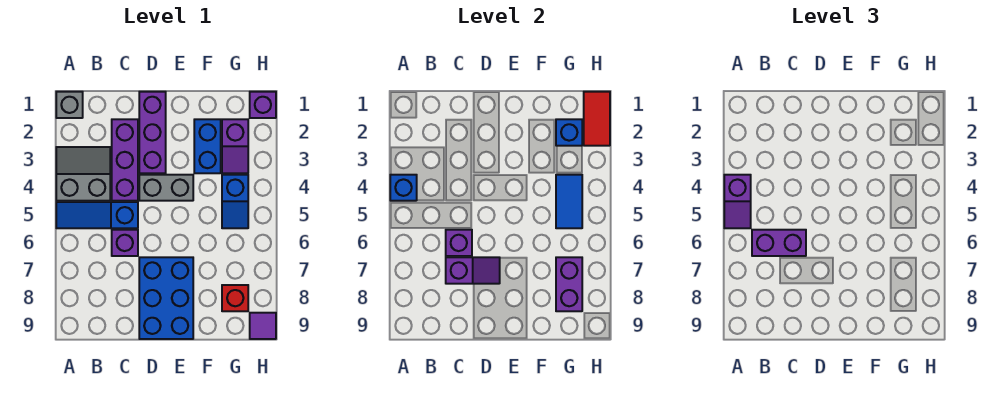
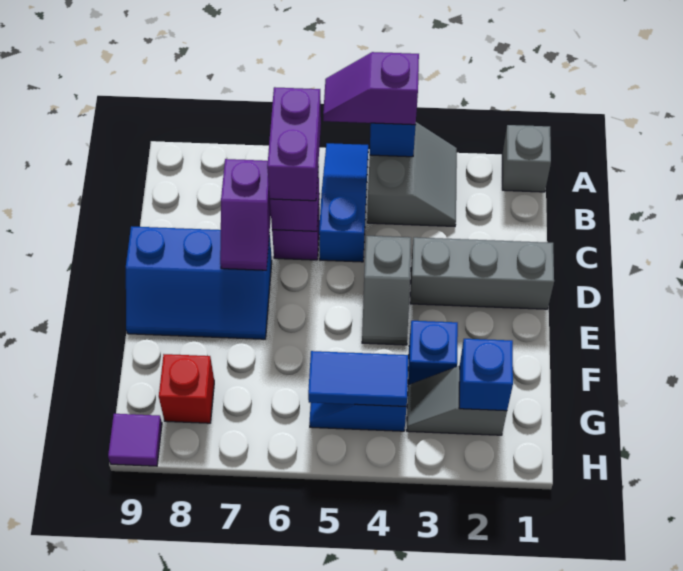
purple 1x3 brick [112,119,138,201] -> none
purple 1x3 brick [139,92,166,173] -> grey 1x3 brick [410,237,554,309]
grey 1x2 brick [139,175,193,201] -> grey 1x2 slope [362,236,411,345]
blue 2x3 brick [139,257,193,339] -> blue 2x3 slope [126,226,272,339]
blue 1x2 brick [194,119,221,173] -> blue 1x1 brick [408,321,458,385]
purple 1x2 slope [222,119,248,173] -> grey 1x2 slope [407,366,507,435]
purple 1x2 brick [556,257,582,311] -> none
purple 1x1 brick [250,92,276,118] -> none
red 1x2 tile [584,92,610,146] -> none

